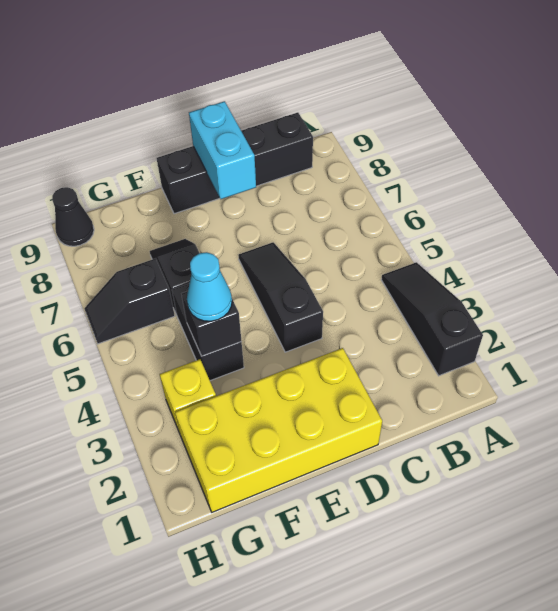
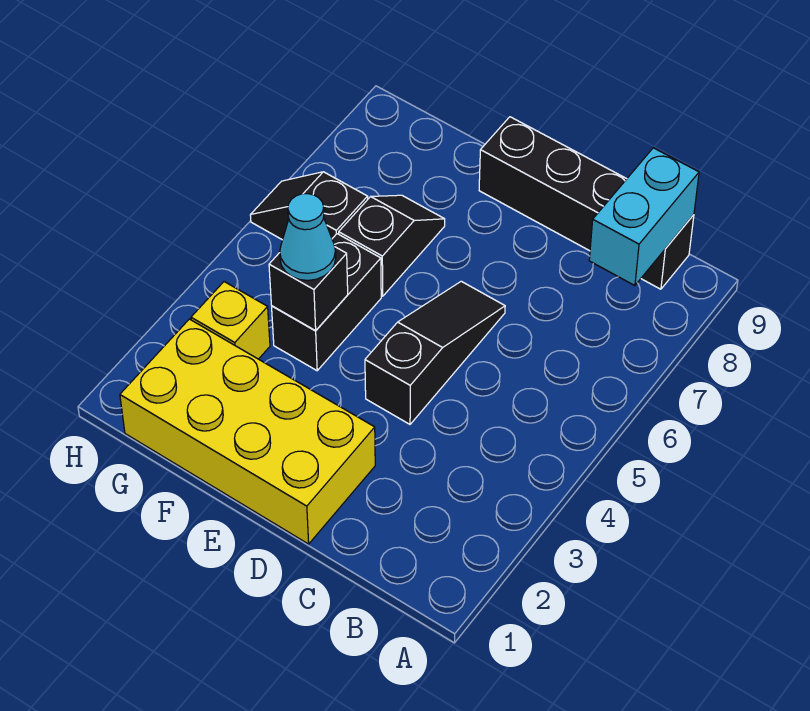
black 1x3 slope [381,262,483,376] -> none
cyan 1x2 brick [189,101,256,199] -> cyan 1x2 brick moved to [589,148,699,286]
black 1x1 cone [52,187,94,246] -> none

